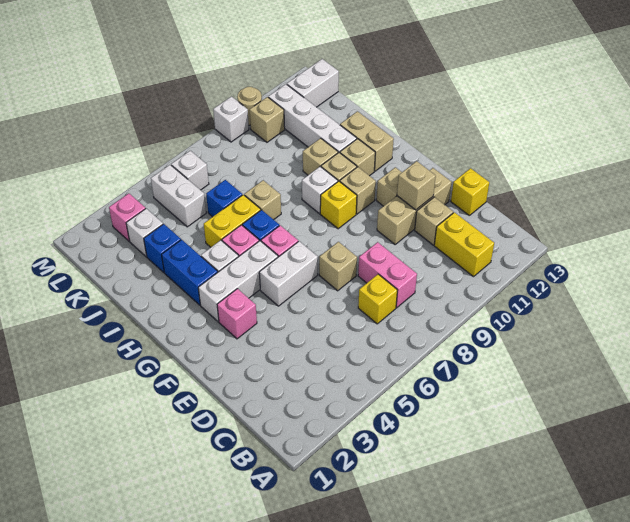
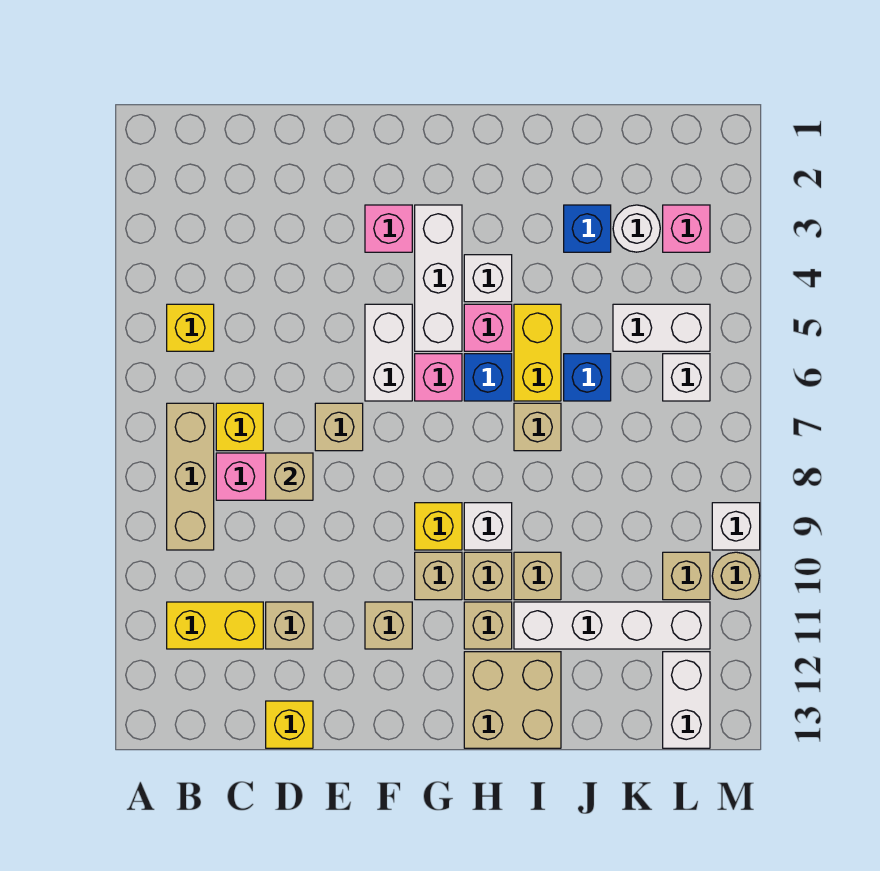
none -> yellow 1x1 brick [167,304,214,351]
tan 1x3 brick [377,168,451,244] -> tan 1x3 brick moved to [167,403,214,550]
tan 1x1 brick [397,161,436,210] -> tan 1x1 brick moved to [266,453,313,500]
blue 1x2 brick [162,240,218,305] -> none
tan 1x2 brick [340,111,394,171] -> tan 2x2 brick [464,652,561,748]
white 1x1 brick [126,209,163,257] -> white 1x1 round brick [613,205,660,252]

